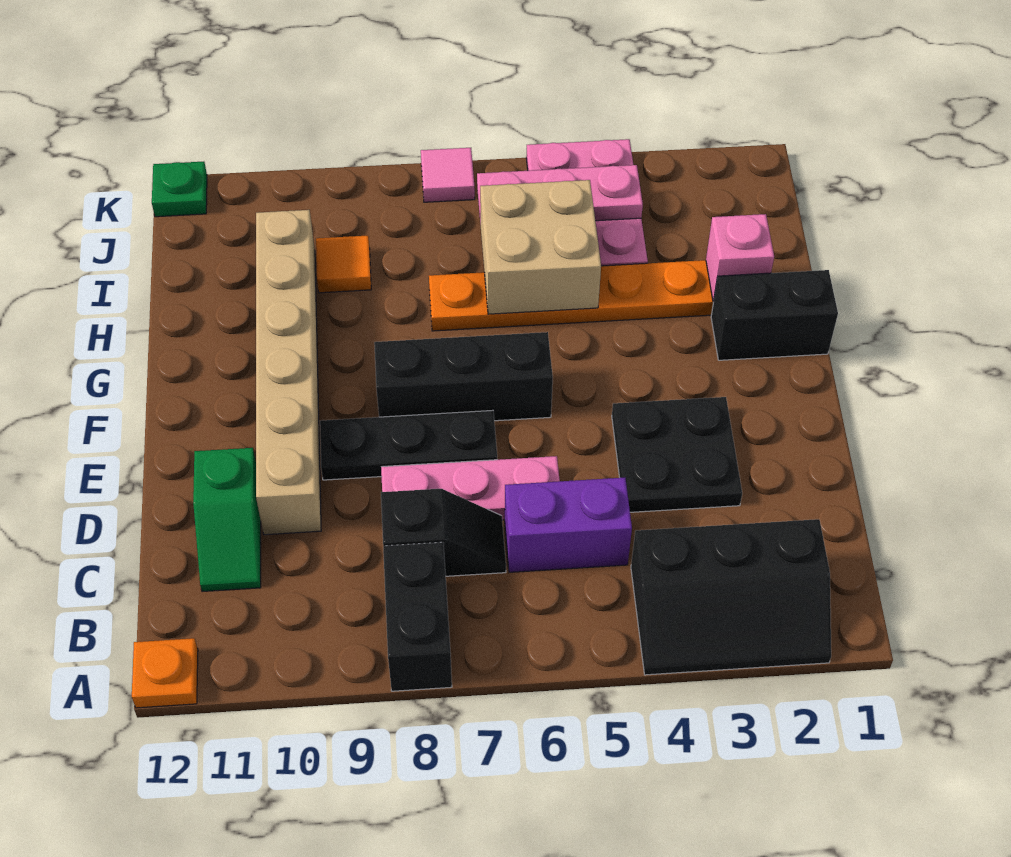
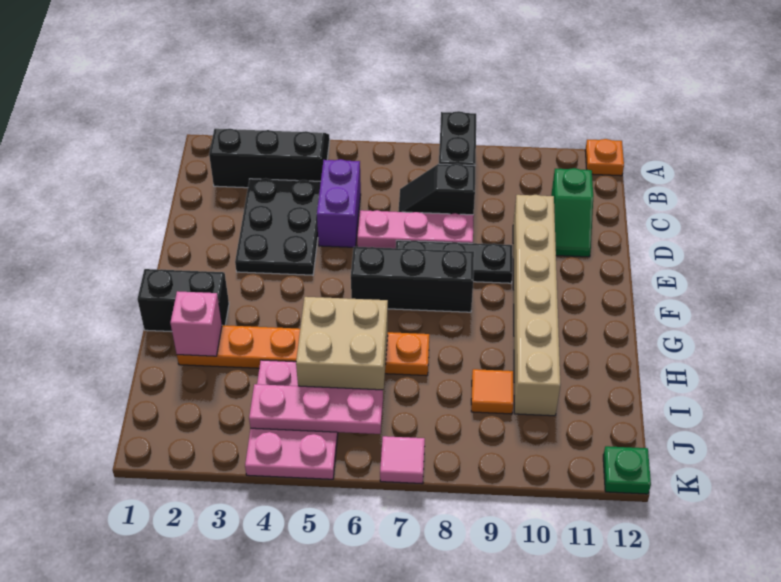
purple 1x2 brick [505,478,632,572] -> purple 1x2 brick turned to [317,159,361,247]
green 1x2 slope [193,448,261,592] -> green 1x2 slope turned to [551,168,593,257]
black 2x2 plate [612,397,742,512] -> black 2x3 plate [235,178,321,275]

